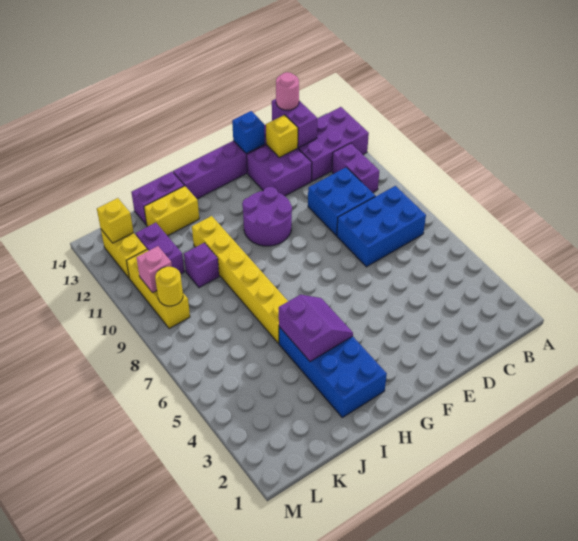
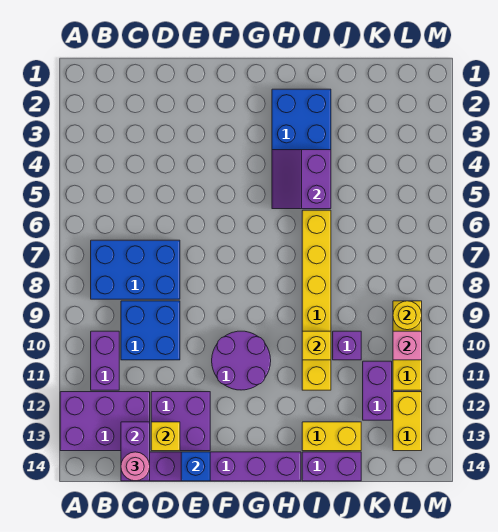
yellow 1x1 brick [97,198,134,243] -> yellow 1x1 brick moved to [302,331,331,360]

